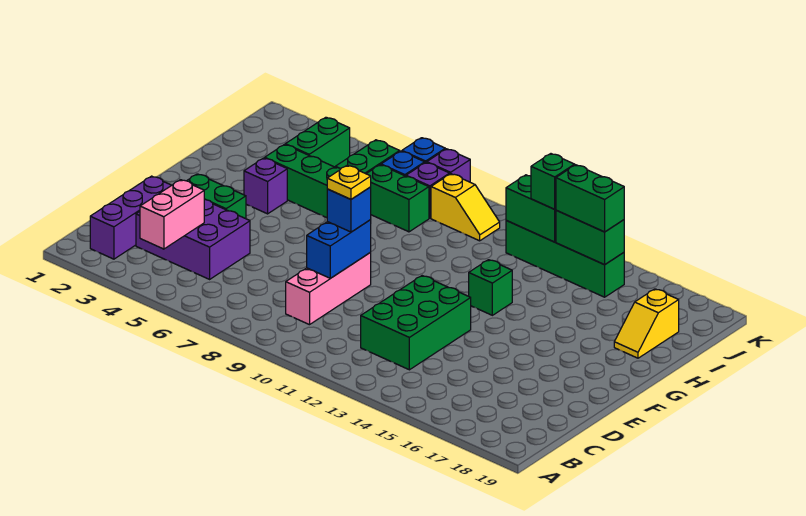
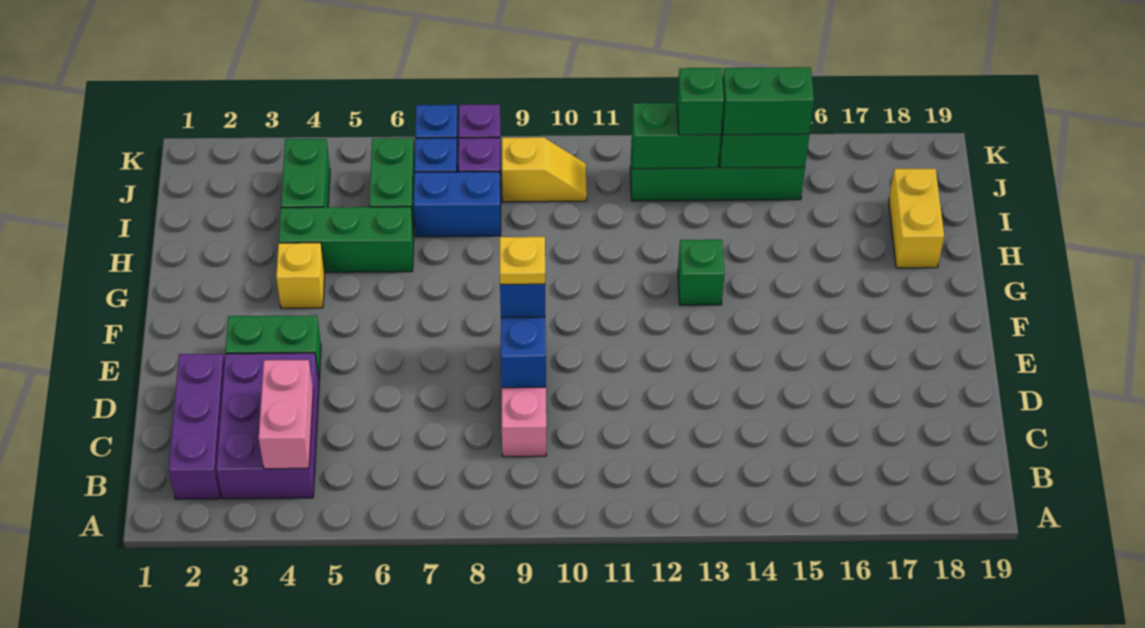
purple 2x3 brick [136,200,250,279] -> purple 2x3 brick turned to [216,353,319,499]
green 2x3 brick [361,276,471,370] -> none
purple 1x1 brick [244,158,287,214] -> yellow 1x1 brick [276,243,325,308]
yellow 1x2 slope [614,289,679,358] -> yellow 1x2 brick [889,169,944,268]
green 1x2 brick [367,165,429,232] -> blue 1x2 brick [414,172,501,237]

